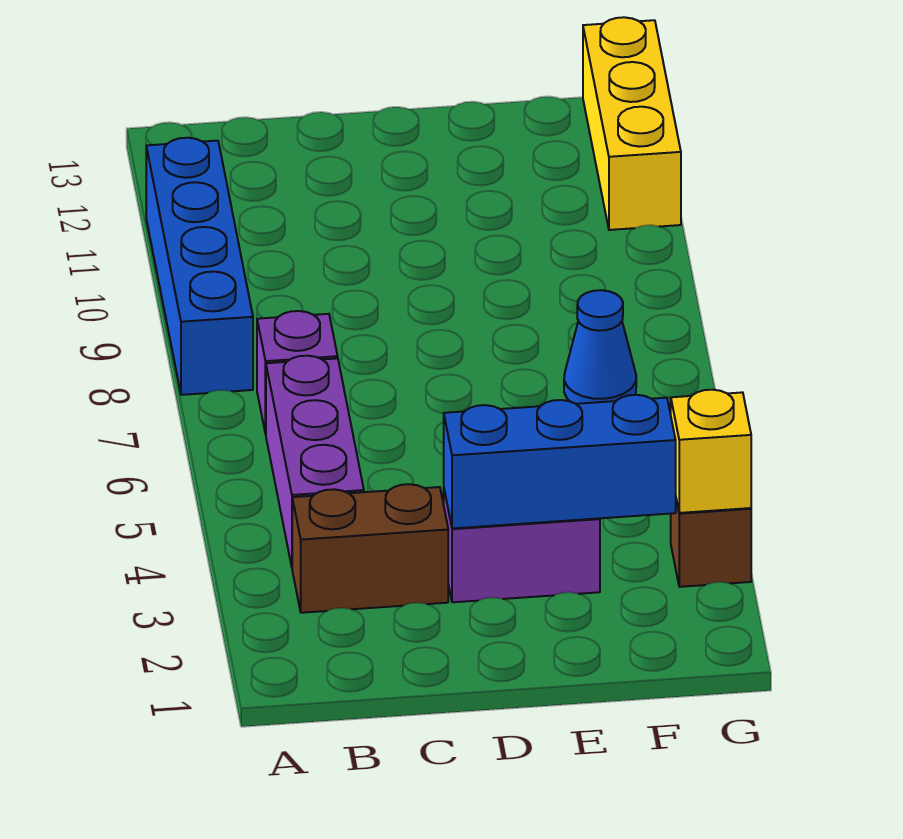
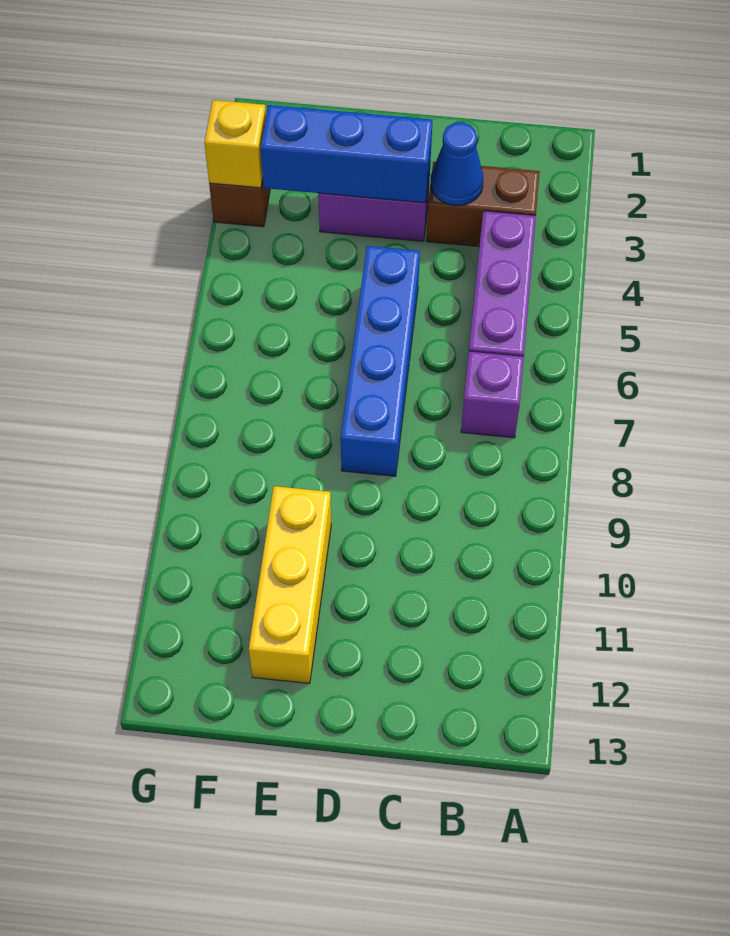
blue 1x4 brick [146,138,253,395] -> blue 1x4 brick moved to [341,246,420,476]
blue 1x1 cone [564,290,636,404] -> blue 1x1 cone moved to [431,122,483,205]
yellow 1x3 brick [583,17,681,230] -> yellow 1x3 brick moved to [249,486,331,684]

